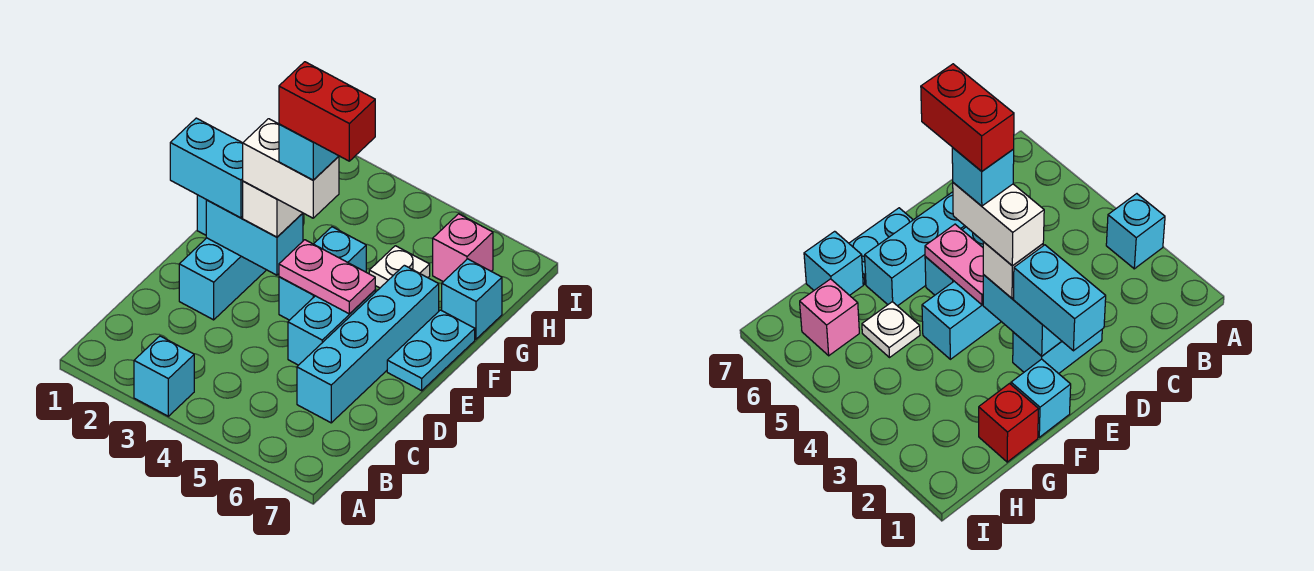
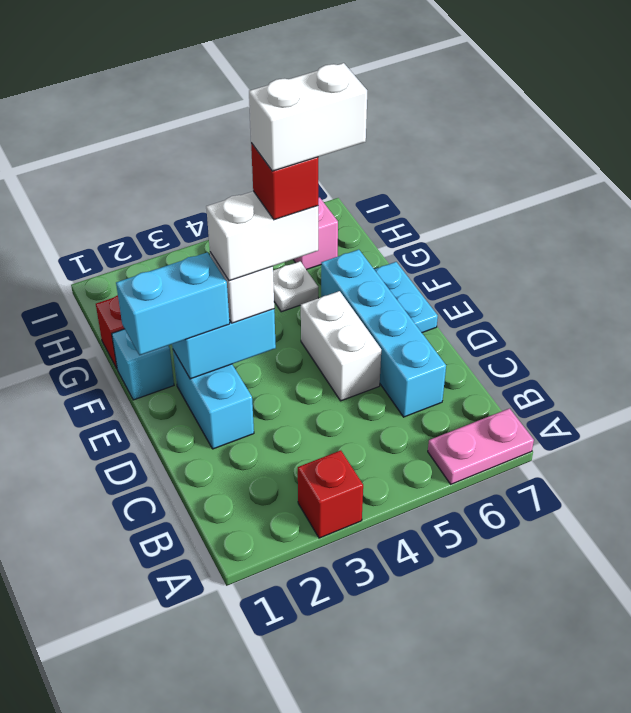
cyan 1x1 brick [134,336,194,416] -> red 1x1 brick [298,450,363,538]
cyan 1x2 brick [288,290,375,365] -> white 1x2 brick [301,291,381,401]
cyan 1x2 brick [279,227,366,320] -> none
pink 1x2 plate [279,240,375,314] -> pink 1x2 plate moved to [428,408,534,484]
cyan 1x1 brick [279,124,338,180] -> red 1x1 brick [251,143,318,220]
red 1x2 brick [279,62,375,161] -> white 1x2 brick [249,63,367,171]
cyan 1x1 brick [442,259,502,339] -> none

